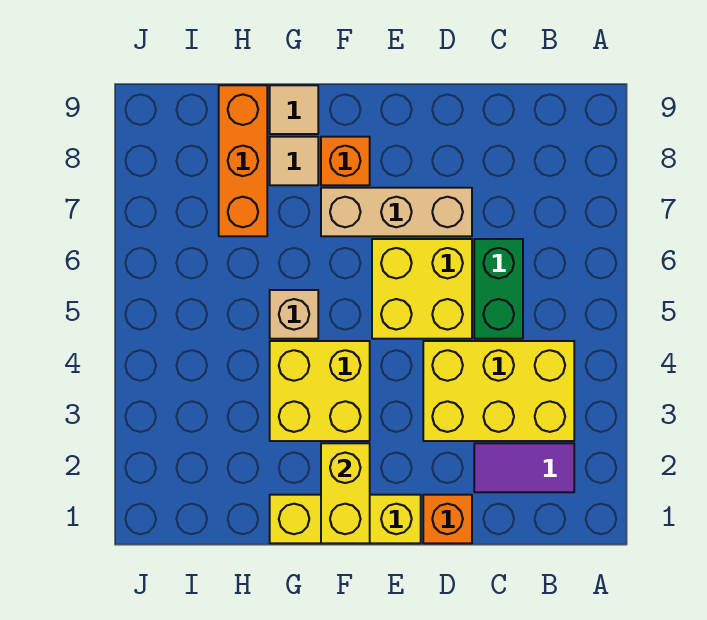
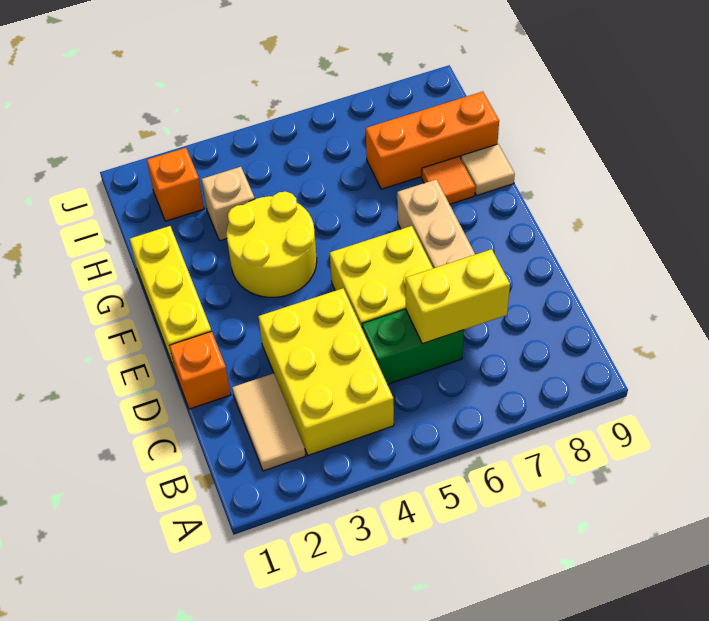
purple 1x2 tile [474,443,574,492] -> tan 1x2 tile [232,373,305,471]
yellow 1x2 brick [321,443,370,543] -> yellow 1x2 brick moved to [406,249,510,344]
yellow 2x2 brick [270,341,370,441] -> yellow 2x2 round brick [226,192,317,297]
orange 1x1 brick [321,137,370,185] -> orange 1x1 brick moved to [147,148,204,221]
tan 1x1 brick [270,290,318,339] -> tan 1x1 brick moved to [202,167,255,241]
tan 1x1 tile [270,137,318,185] -> orange 1x1 tile [421,156,475,204]

